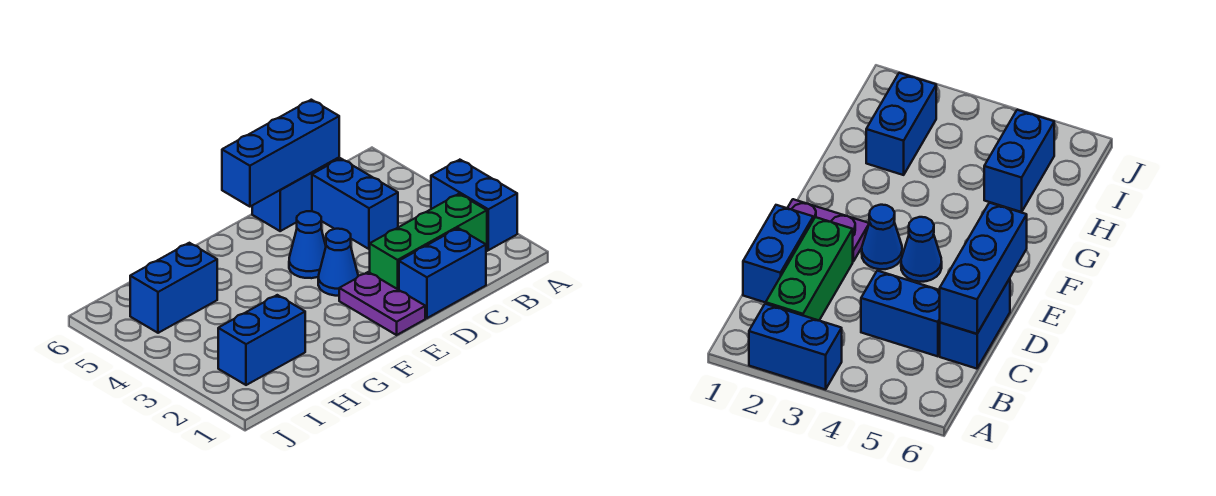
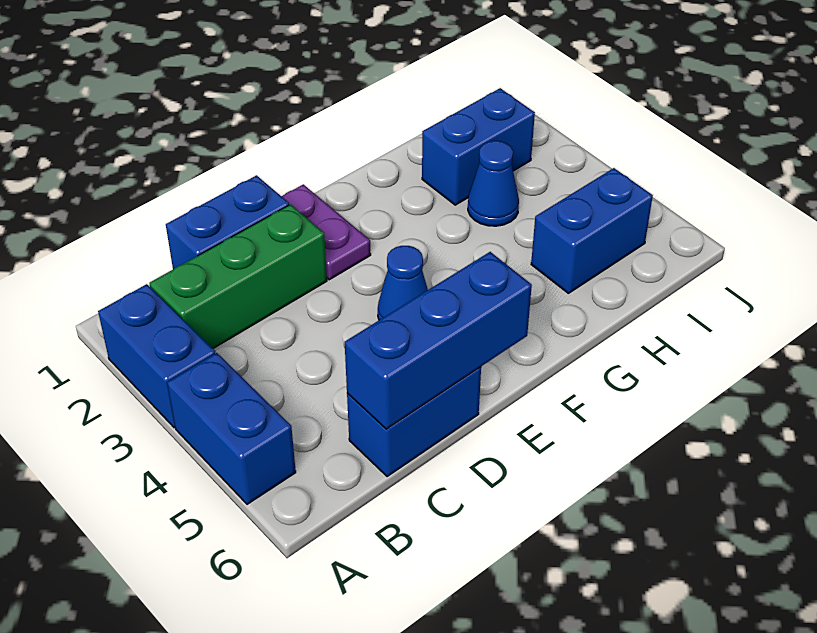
blue 1x2 brick [312,158,398,249] -> blue 1x2 brick moved to [167,353,296,504]
blue 1x1 cone [318,229,358,296] -> blue 1x1 cone moved to [468,141,519,226]

